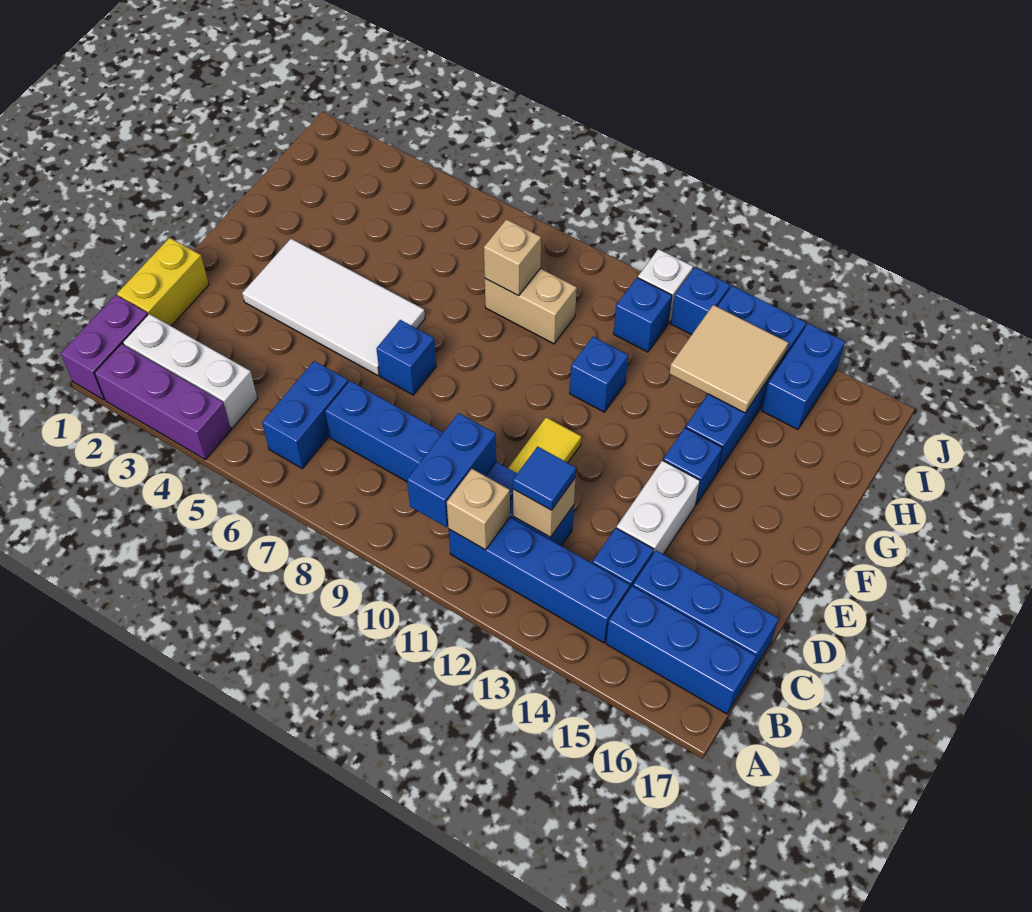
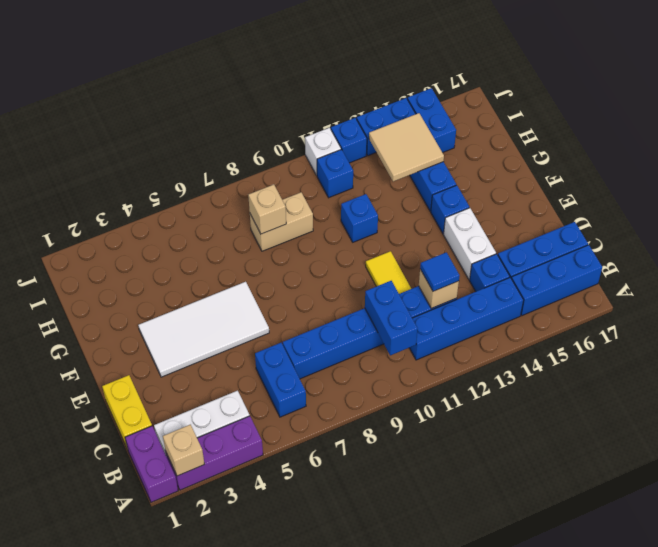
tan 1x1 brick [447,469,510,550] -> tan 1x1 brick moved to [163,425,204,476]
blue 1x1 brick [376,320,436,395] -> none

